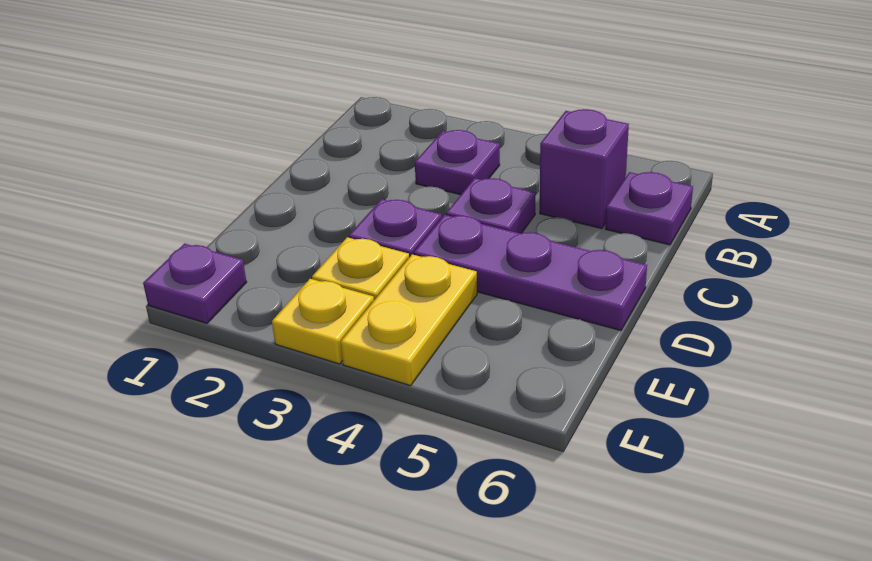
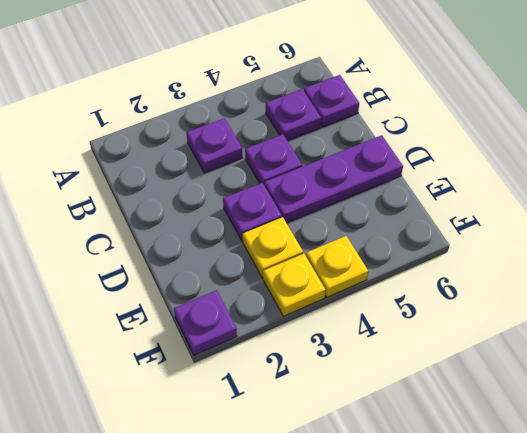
purple 1x1 brick [540,109,629,229] -> purple 1x1 plate [266,89,321,141]
yellow 1x2 plate [341,254,477,386] -> yellow 1x1 plate [306,236,368,297]

